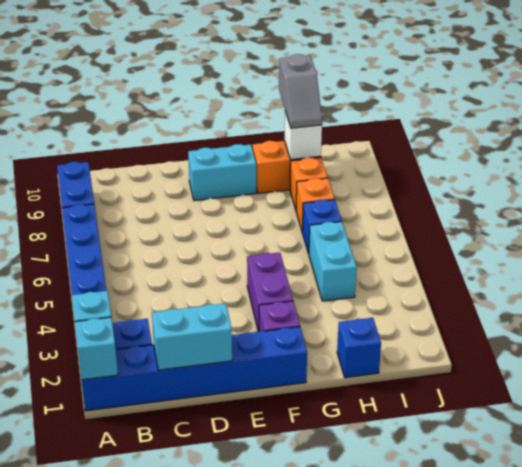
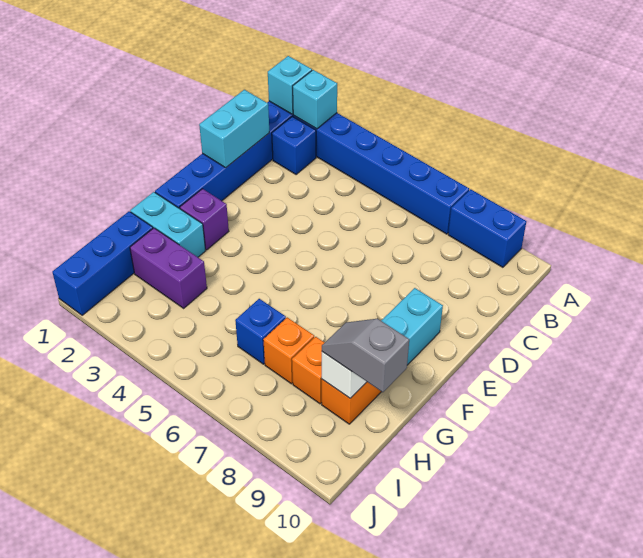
purple 1x2 brick [247,252,293,332] -> purple 1x2 brick moved to [130,228,207,308]
blue 1x1 brick [337,318,381,378] -> blue 1x3 brick [52,211,153,315]
cyan 1x2 brick [309,222,357,301] -> cyan 1x2 brick moved to [130,192,206,257]

